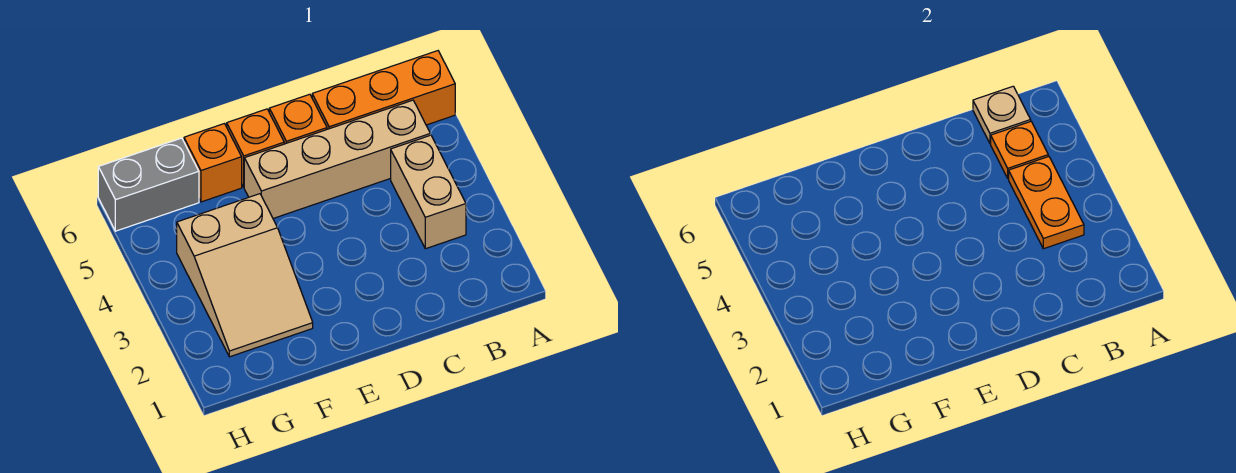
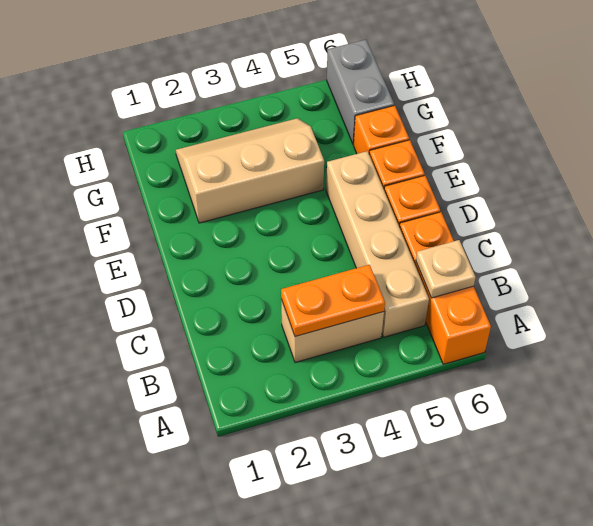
orange 1x1 plate [991,122,1048,178] -> none
tan 2x3 slope [177,194,313,357] -> tan 2x3 slope turned to [176,118,324,223]

